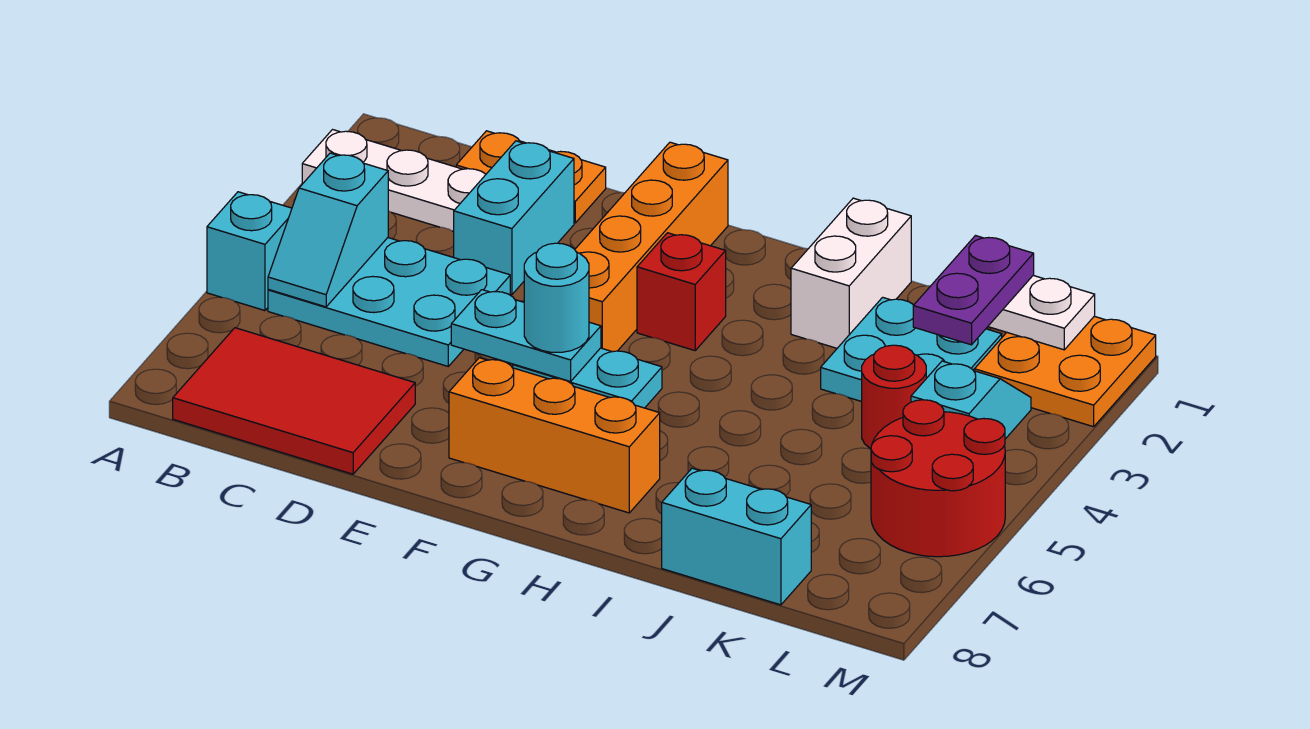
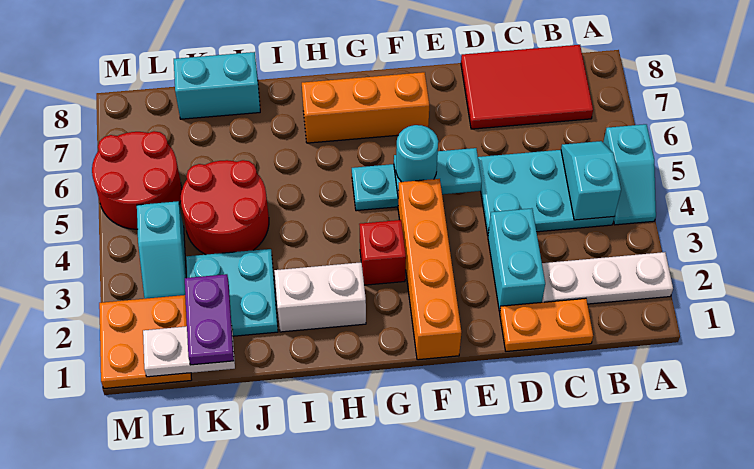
white 1x2 brick [791,198,911,348] -> white 1x2 brick turned to [274,262,366,332]
red 1x1 round brick [862,345,926,449] -> red 2x2 round brick [181,160,269,255]

